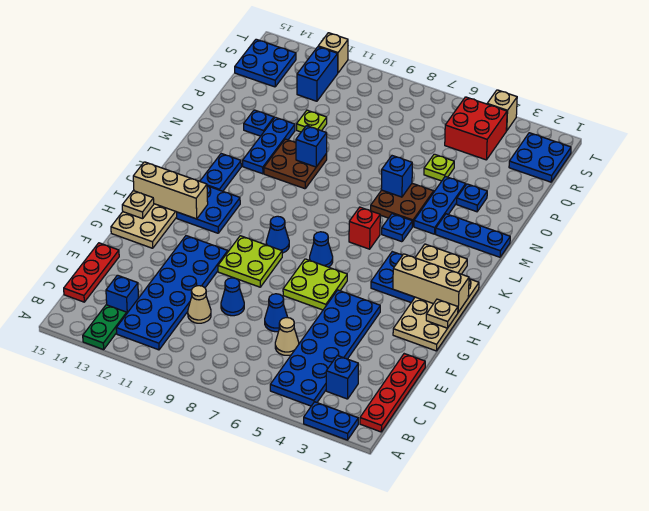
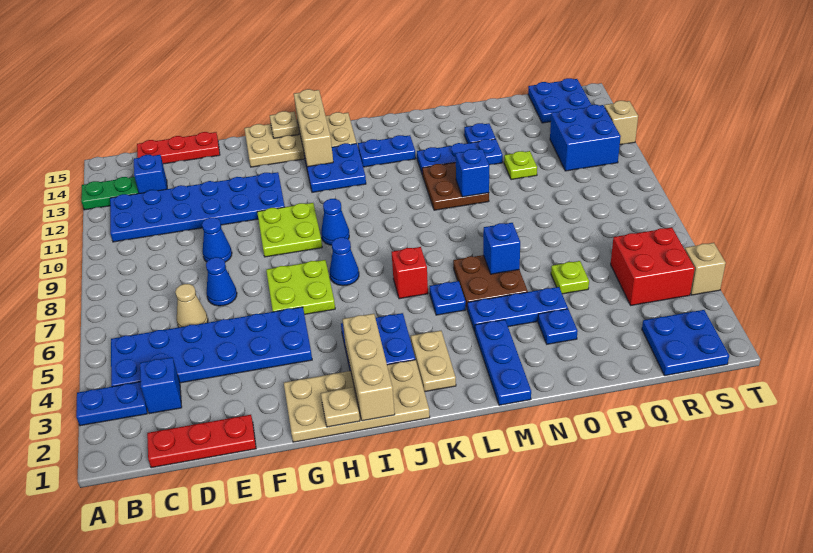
blue 1x2 plate [304,402,358,440] -> blue 1x2 plate turned to [76,382,147,426]
red 1x4 plate [360,354,425,432] -> red 1x3 plate [147,415,256,468]
tan 1x1 cone [188,286,211,323] -> none
blue 1x2 brick [297,47,338,101] -> blue 2x2 brick [550,105,621,171]

